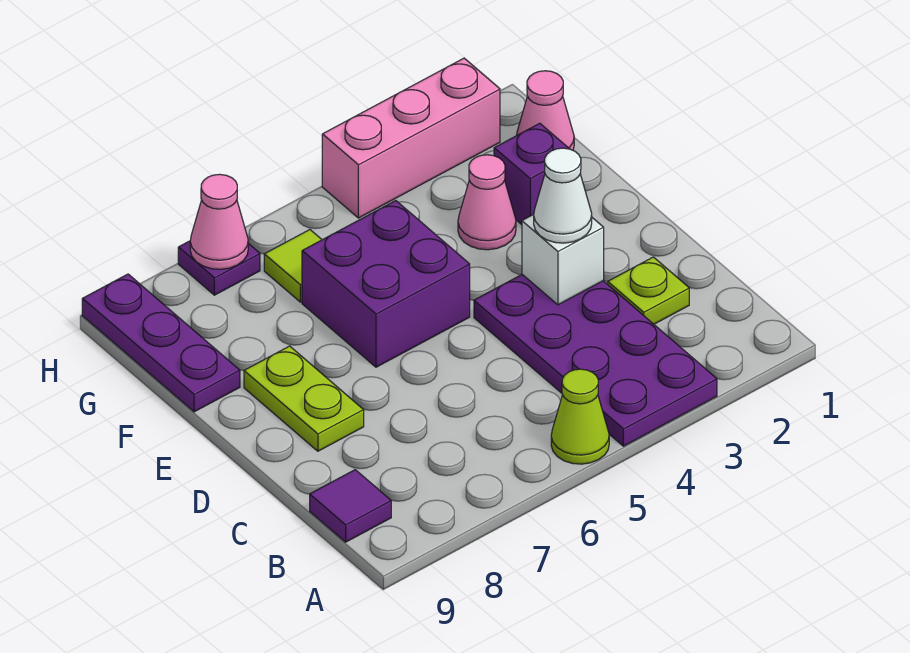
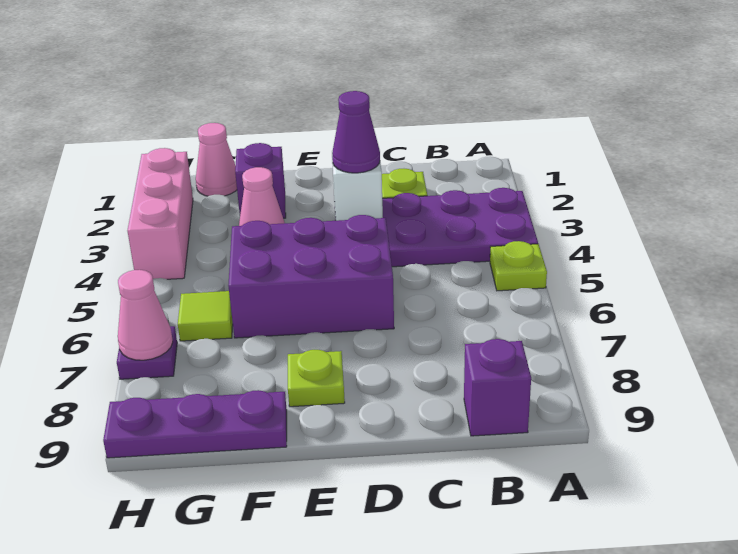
lime 1x1 cone [551,369,609,464] -> lime 1x1 plate [490,241,547,291]
purple 1x1 tile [310,470,391,542] -> purple 1x1 brick [464,339,531,436]
white 1x1 cone [534,148,592,243] -> purple 1x1 cone [332,91,380,173]
lime 1x2 plate [244,346,364,451] -> lime 1x1 plate [288,350,345,407]
purple 2x2 brick [302,201,470,367] -> purple 2x3 brick [228,215,394,338]

